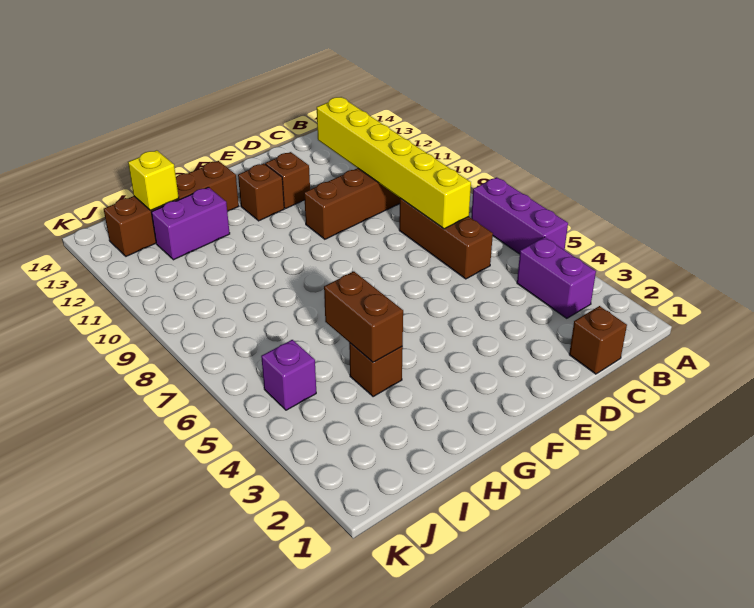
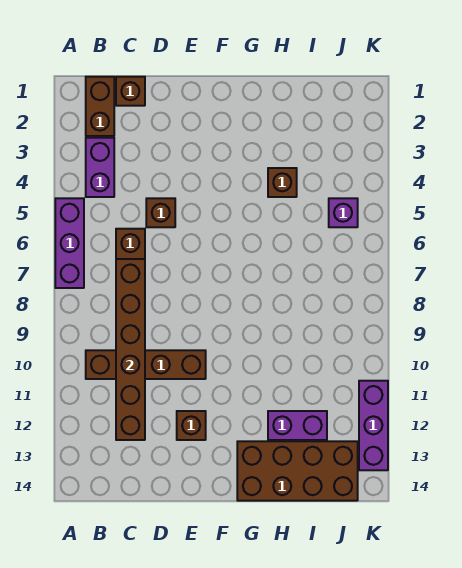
yellow 1x6 brick [317,97,471,229] -> brown 1x6 brick [116,259,145,440]
brown 1x1 brick [238,164,284,221] -> brown 1x1 brick moved to [146,198,175,227]
brown 1x4 brick [104,161,239,256] -> brown 2x4 brick [237,441,358,501]
brown 1x2 brick [324,271,403,362] -> brown 1x2 brick moved to [86,77,114,136]
yellow 1x1 brick [128,150,179,210] -> none
none -> purple 1x3 brick [359,381,388,470]

